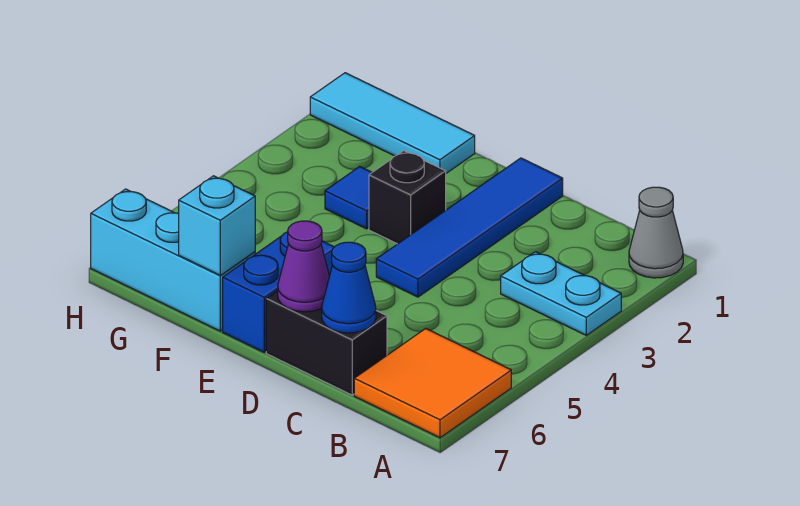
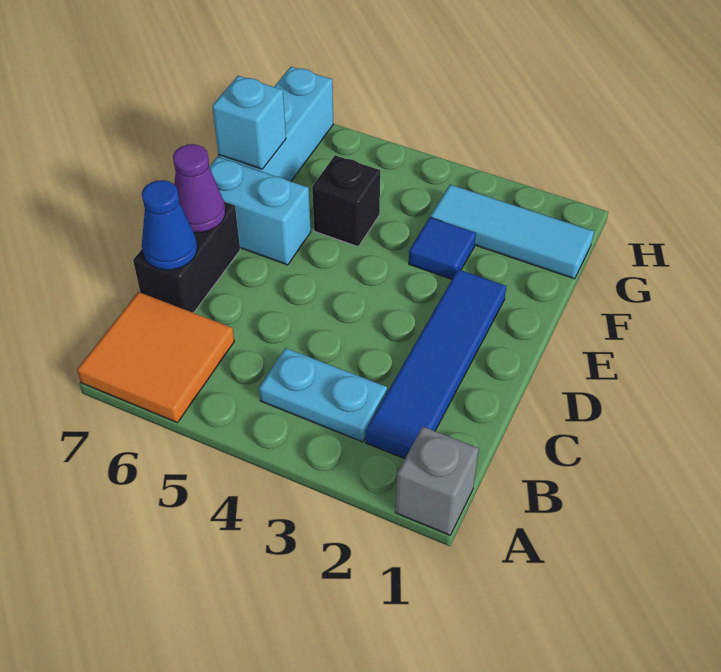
grey 1x1 cone [629,187,683,278] -> grey 1x1 brick [395,426,479,535]
cyan 1x2 plate [501,252,621,335] -> cyan 1x2 plate turned to [259,348,387,442]
blue 1x4 tile [376,158,563,297] -> blue 1x4 tile turned to [366,269,506,459]
black 1x1 brick [369,151,446,244] -> black 1x1 brick moved to [312,155,380,247]
blue 1x2 brick [223,232,334,352] -> cyan 1x2 brick [209,157,311,265]
cyan 1x3 tile [310,73,475,173] -> cyan 1x3 tile turned to [430,185,594,279]

